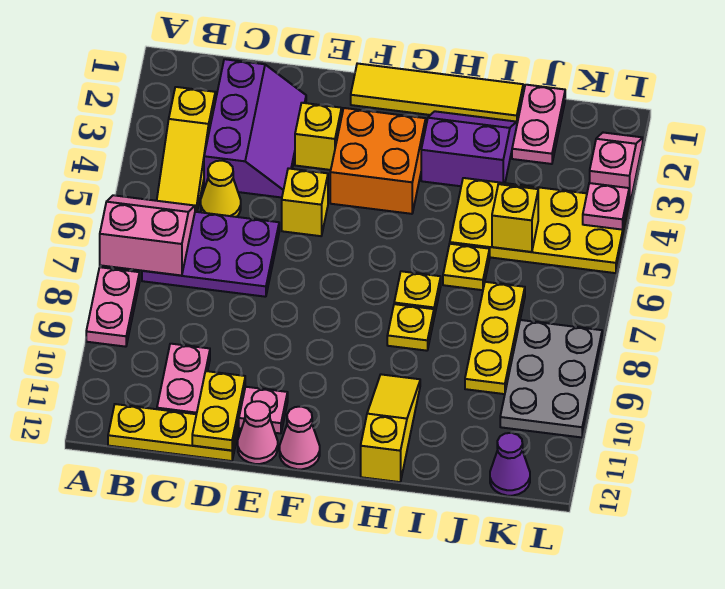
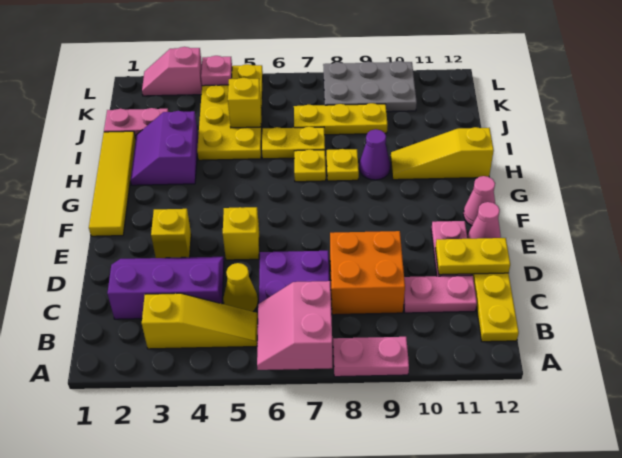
orange 2x2 brick [330,108,426,214] -> orange 2x2 brick moved to [330,231,405,315]
yellow 1x1 plate [443,244,490,290] -> yellow 1x2 plate [262,127,325,159]
purple 1x1 cone [490,433,530,496] -> purple 1x1 cone moved to [359,129,390,180]

